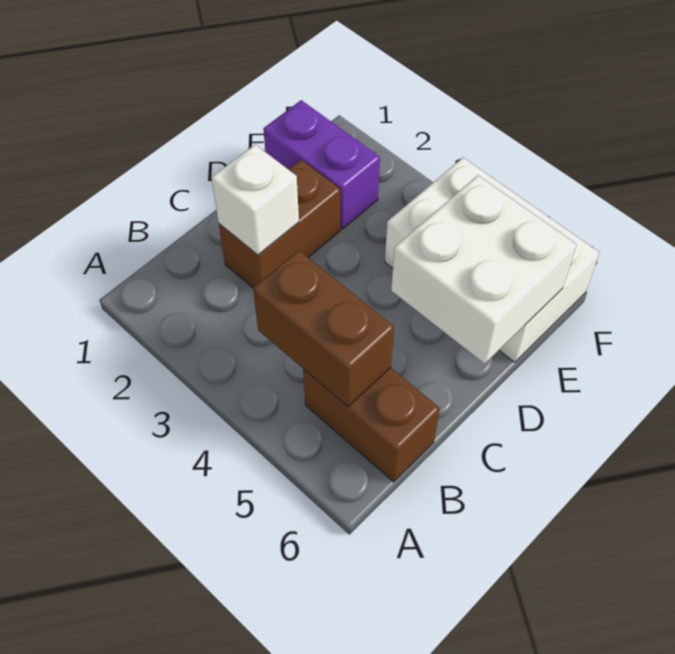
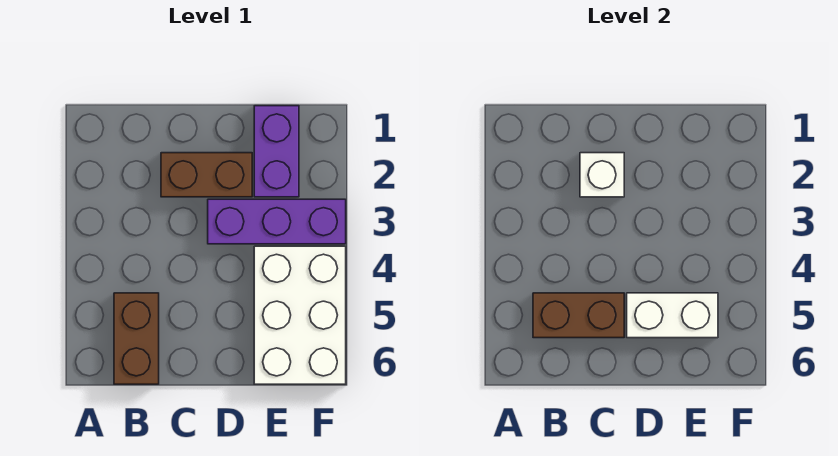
brown 1x2 brick [253,250,394,407] -> brown 1x2 brick turned to [533,293,624,338]
none -> purple 1x3 brick [208,199,346,244]
white 2x2 brick [391,175,577,364] -> white 1x2 brick [627,293,718,338]

